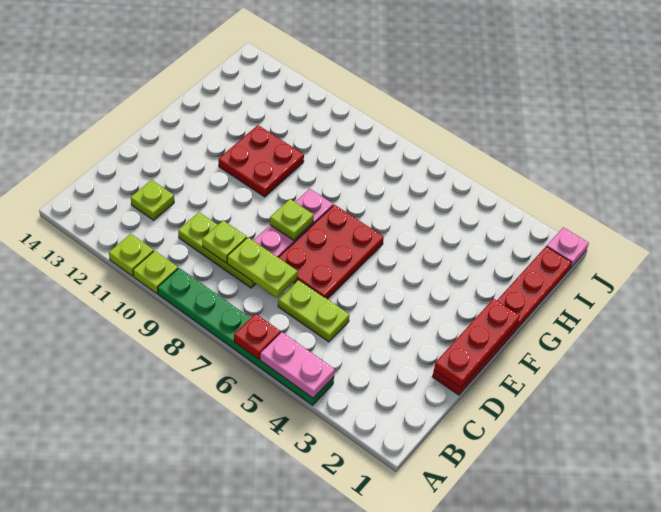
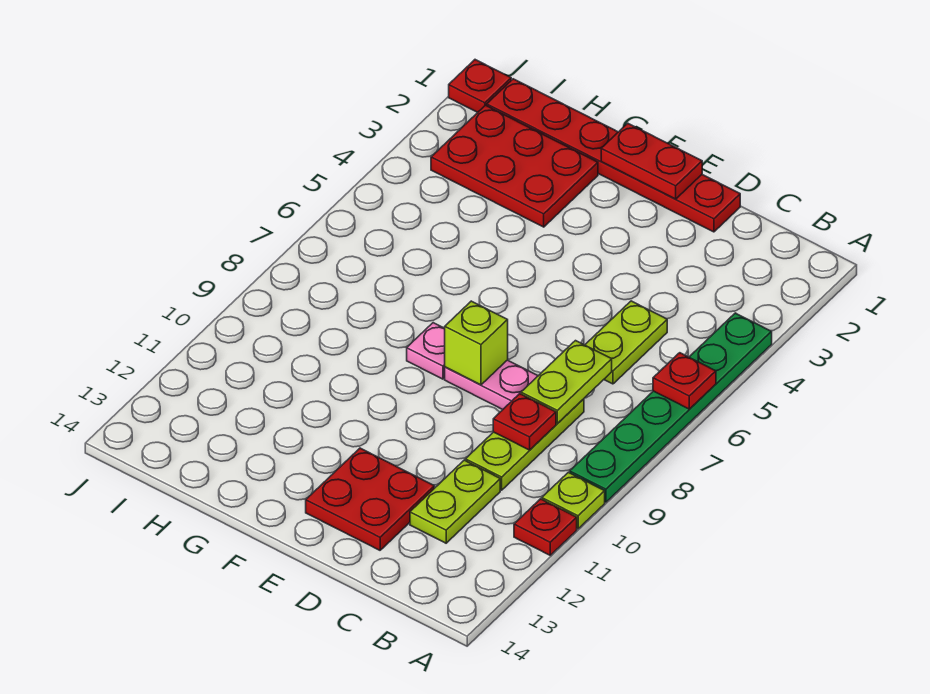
pink 1x2 plate [260,332,335,398] -> none
lime 1x1 plate [109,234,154,276] -> red 1x1 plate [514,499,577,555]
lime 1x1 plate [202,221,247,263] -> red 1x1 plate [493,394,556,450]
lime 1x1 plate [131,180,174,220] -> lime 1x2 plate [410,460,500,543]
red 1x3 plate [434,299,520,388] -> red 1x2 plate [601,123,702,199]
red 2x3 plate [278,205,384,299] -> red 2x3 plate moved to [431,105,598,227]
lime 1x1 plate [270,199,314,240] -> lime 1x1 brick [445,301,508,385]
red 2x2 plate [218,125,304,197] -> red 2x2 plate moved to [306,448,434,550]
pink 1x1 plate [547,227,589,269] -> red 1x1 plate [449,60,511,112]

